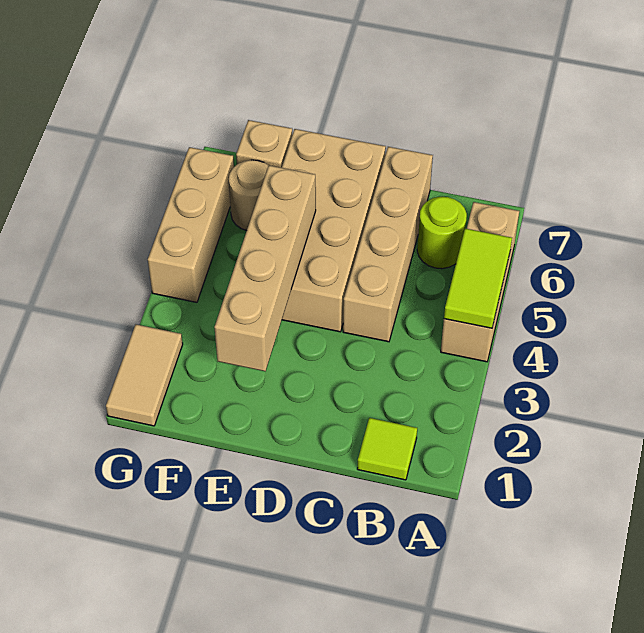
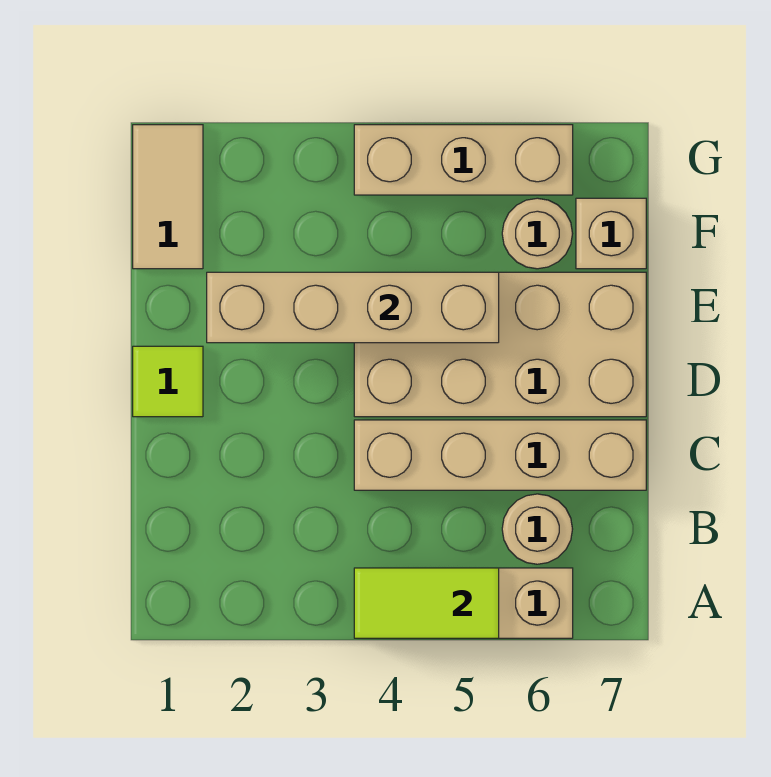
lime 1x1 tile [357,418,417,480] -> lime 1x1 tile moved to [133,346,203,417]
lime 1x1 round brick [417,197,467,269] -> tan 1x1 round brick [502,494,572,564]
tan 1x2 tile [106,324,183,426] -> tan 1x2 tile turned to [133,125,203,269]

